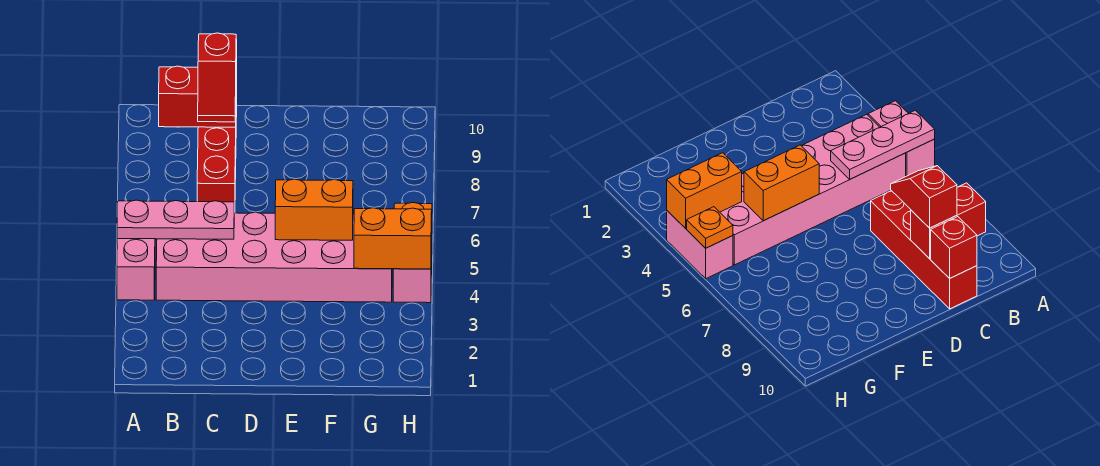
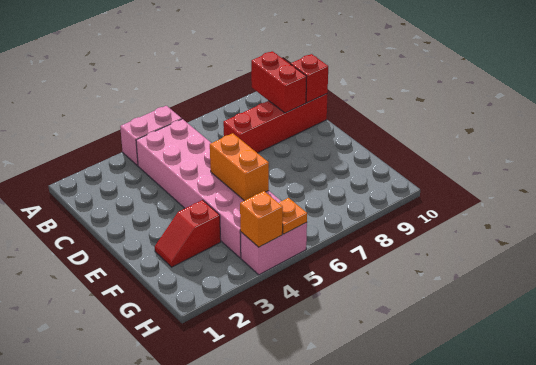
pink 1x3 plate [117,200,234,239] -> none
red 1x2 slope [198,33,236,122] -> red 1x2 slope moved to [155,200,221,267]
orange 1x2 brick [354,208,432,269] -> orange 1x1 brick [240,191,283,247]

